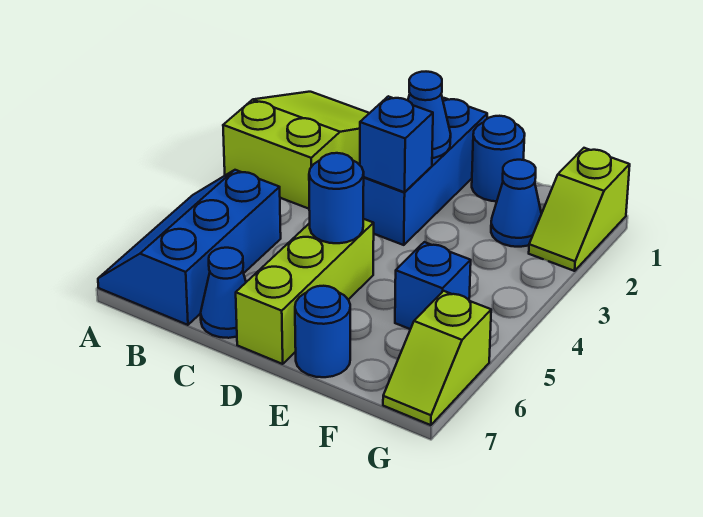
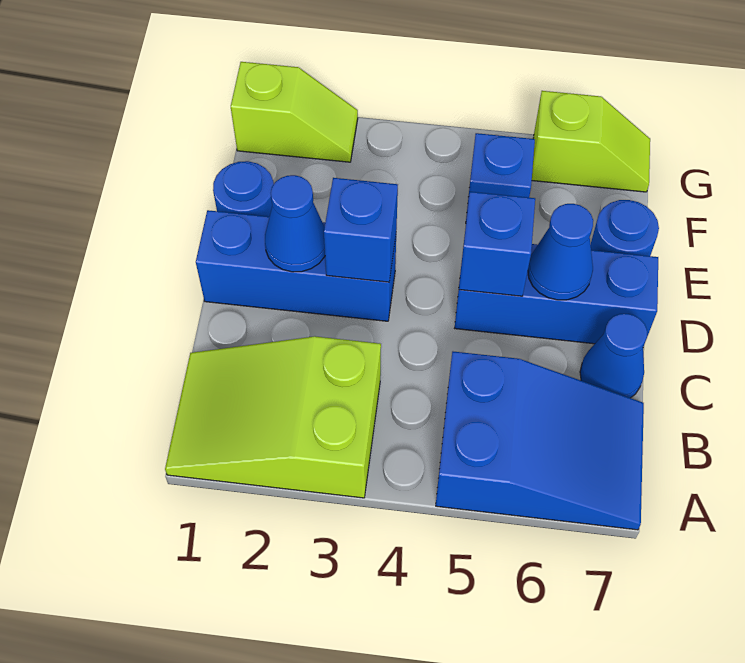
blue 2x3 slope [98,170,281,325] -> blue 2x3 slope turned to [436,352,644,530]
lime 1x3 brick [236,219,374,364] -> blue 1x3 brick [455,244,658,347]
blue 1x1 round brick [309,153,364,243] -> blue 1x1 brick [459,192,535,296]
blue 1x1 cone [491,160,541,247] -> blue 1x1 cone moved to [528,204,593,300]

